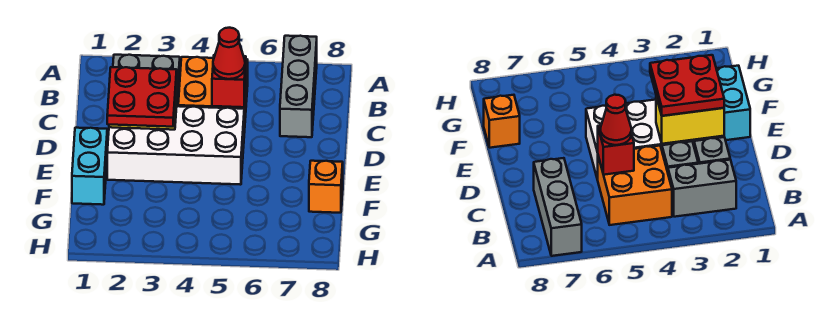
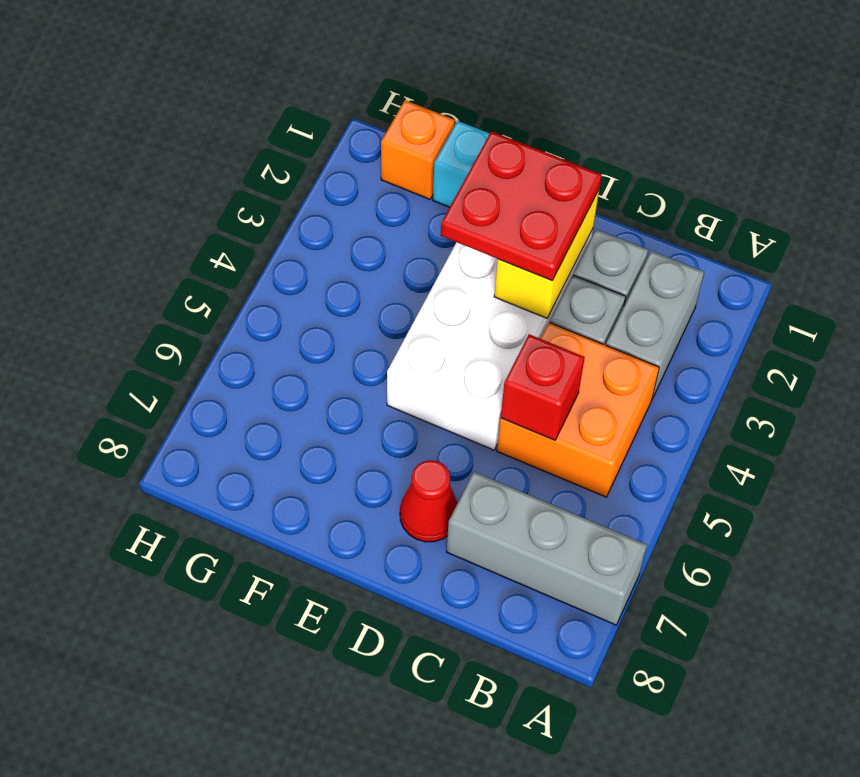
red 1x1 cone [213,28,245,79] -> red 1x1 cone moved to [400,460,457,542]
orange 1x1 brick [309,161,343,213] -> orange 1x1 brick moved to [381,100,455,199]

